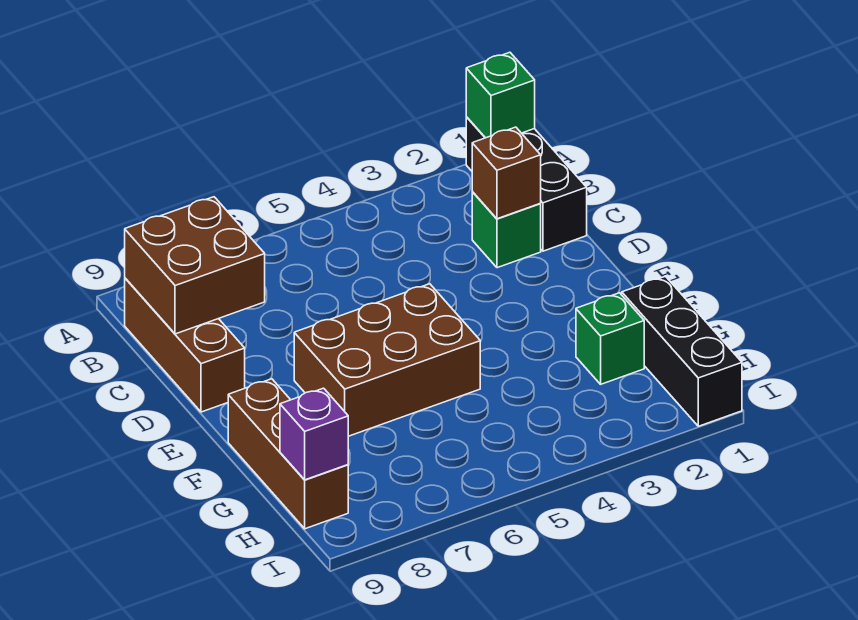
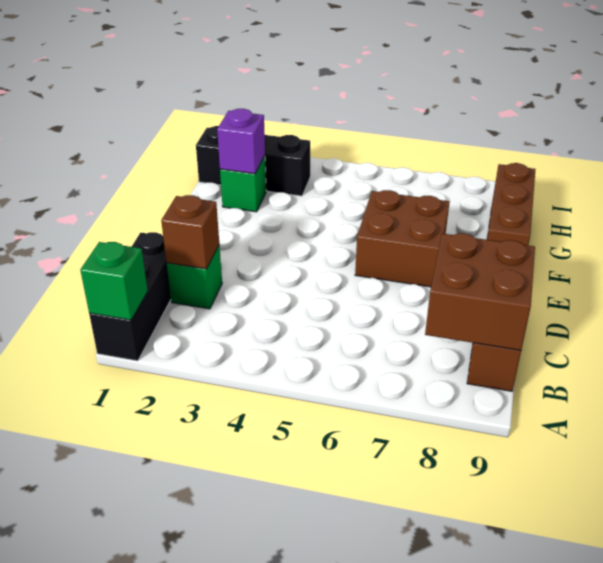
brown 2x3 brick [294,284,480,436] -> brown 2x2 brick [355,190,450,287]
black 1x3 brick [622,276,742,426] -> black 1x3 brick turned to [196,126,310,196]
purple 1x1 brick [280,388,348,480] -> purple 1x1 brick moved to [217,109,265,174]

